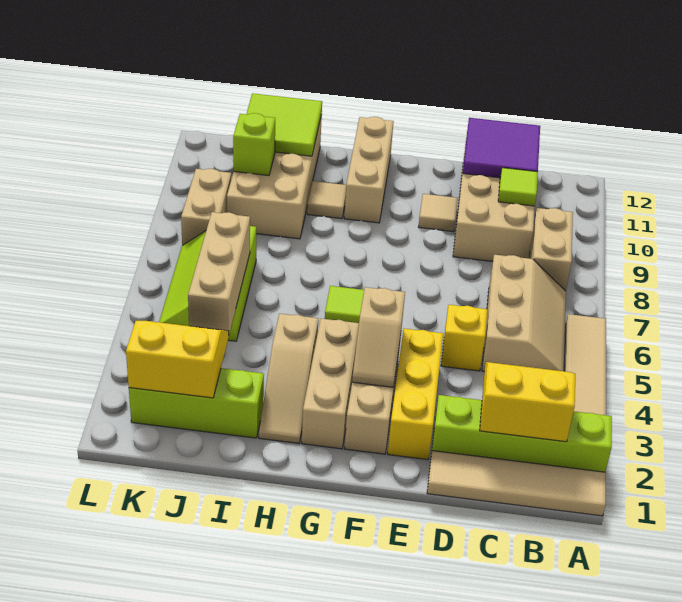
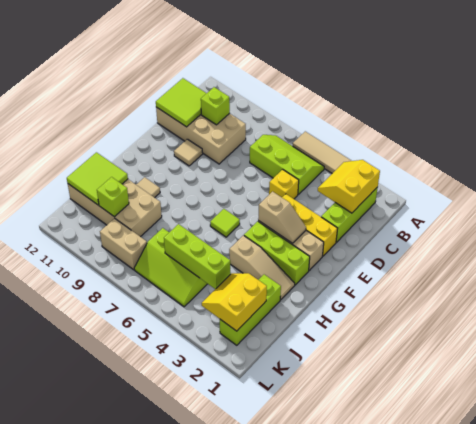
tan 1x4 tile [427,451,606,516] -> none
lime 1x4 brick [431,395,612,472] -> lime 1x3 brick [321,187,378,242]
tan 2x3 slope [482,255,566,371] -> lime 2x3 slope [250,135,324,194]
tan 1x2 brick [530,208,573,291] -> none
lime 1x1 tile [498,168,538,206] -> lime 1x1 brick [201,87,230,125]
purple 2x2 tile [463,118,540,178] -> lime 2x2 tile [156,78,207,127]
tan 1x3 brick [302,319,359,449] -> lime 1x3 brick [244,221,310,285]
tan 1x3 brick [344,117,394,223] -> none
tan 1x3 brick [188,212,250,334] -> lime 1x3 brick [164,224,231,289]

